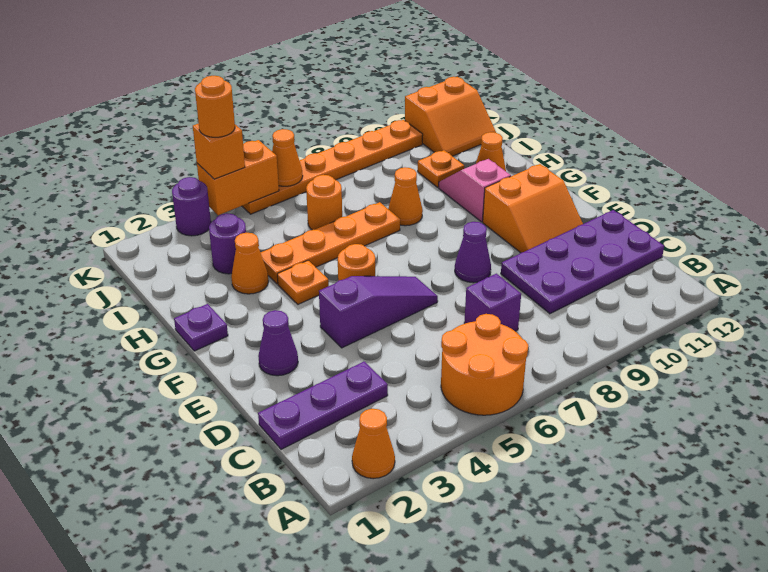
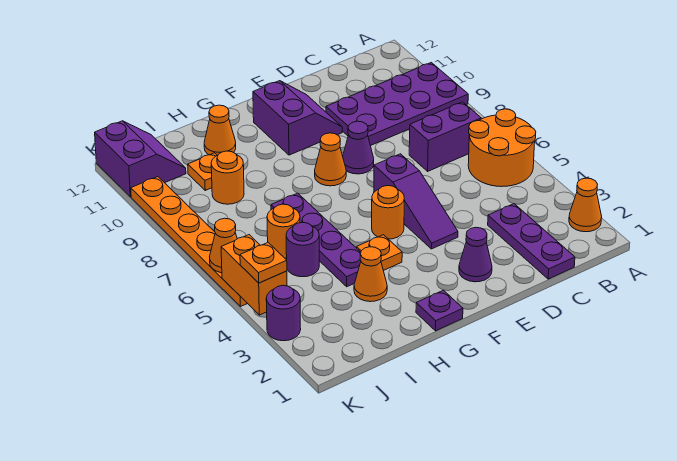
purple 1x1 brick [464,274,521,331] -> purple 1x2 brick [409,102,481,171]
purple 2x4 plate [501,210,664,314] -> purple 2x4 plate turned to [326,63,468,146]
purple 1x3 slope [319,276,438,348] -> purple 1x3 slope turned to [374,154,458,249]
orange 2x2 slope [483,164,583,253] -> purple 2x2 slope [253,81,342,155]
pink 1x2 slope [439,159,511,222] -> none
orange 1x4 plate [260,202,400,284] -> purple 1x4 plate [271,193,361,287]
orange 1x1 cone [388,167,423,226] -> orange 1x1 cone moved to [315,133,346,186]
purple 1x1 round brick [209,213,246,274] -> purple 1x1 round brick moved to [286,223,319,277]
orange 2x2 slope [405,77,496,156] -> purple 2x2 slope [95,121,186,197]
orange 1x1 brick [193,123,245,179] -> orange 1x1 plate [240,243,287,283]
orange 1x1 round brick [195,76,235,137] -> orange 1x1 round brick moved to [211,151,244,204]

